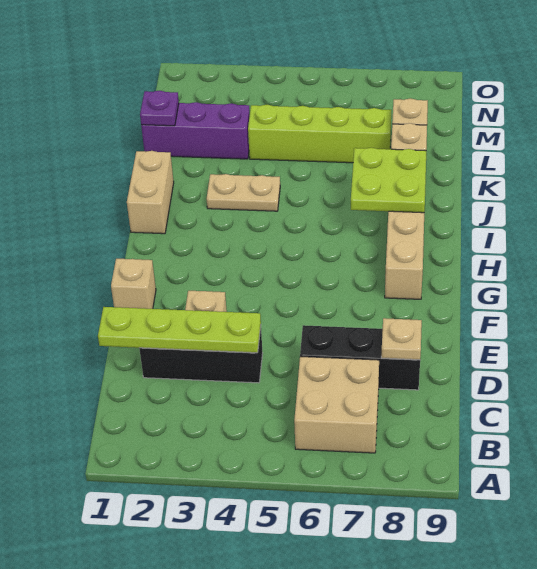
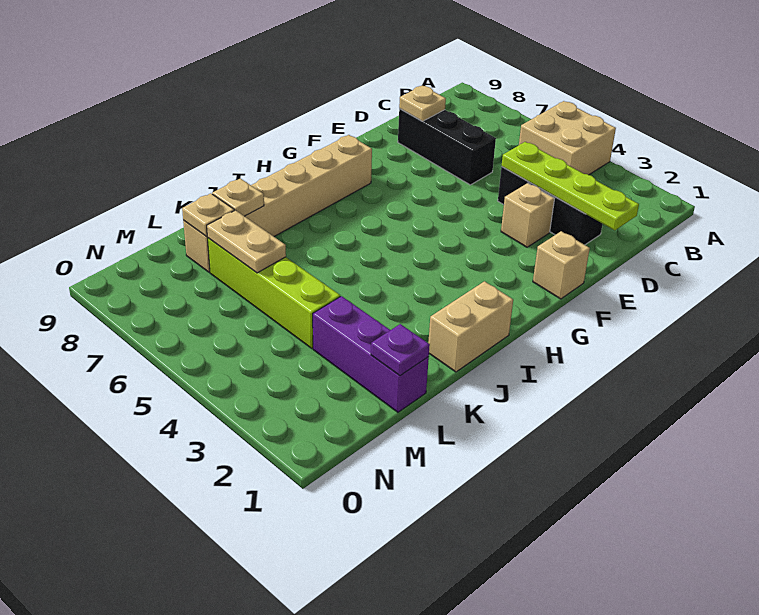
tan 2x2 brick [294,356,379,453] -> tan 2x2 brick moved to [519,101,616,175]
lime 2x2 plate [351,148,426,213] -> none
tan 1x2 plate [206,174,280,211] -> tan 1x2 plate moved to [207,210,286,273]

